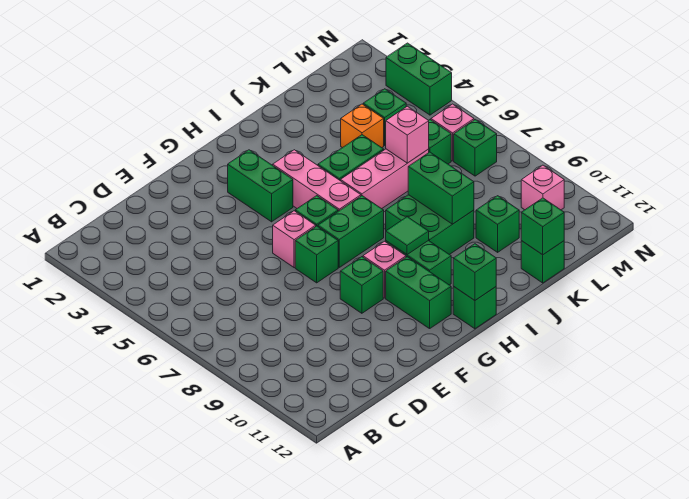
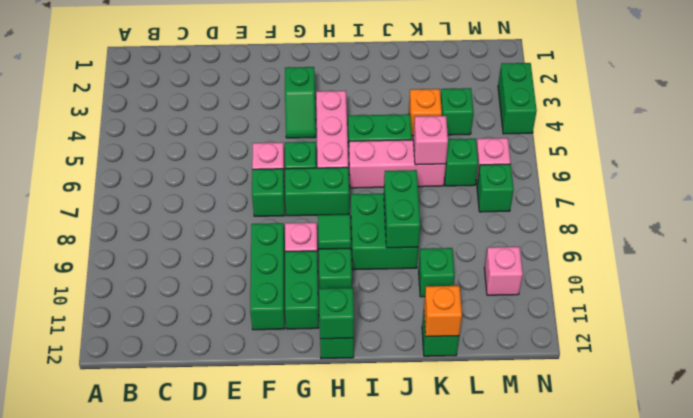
green 1x1 brick [340,257,383,313] -> green 1x3 brick [250,223,285,330]
green 1x2 brick [228,150,293,222] -> green 1x2 slope [285,67,316,138]
green 1x1 brick [521,198,564,255] -> orange 1x1 brick [424,286,462,337]

